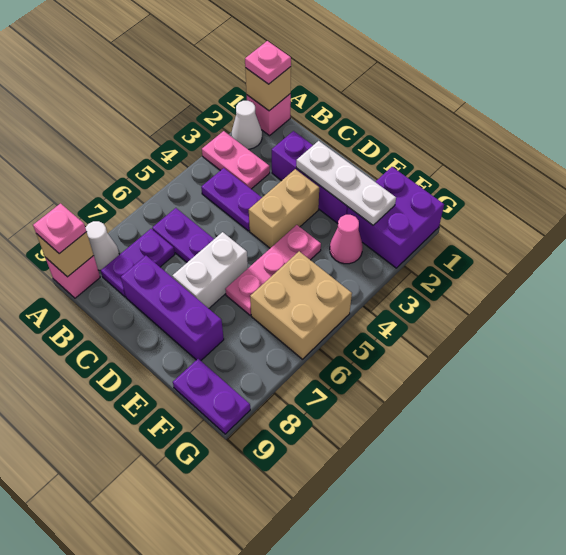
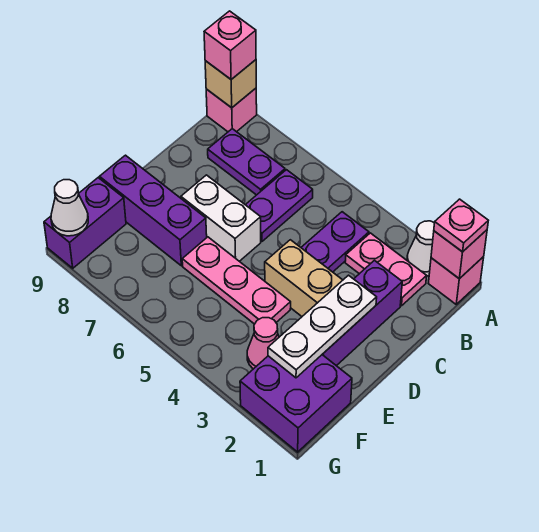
tan 1x1 brick [245,67,291,111] -> pink 1x1 brick [431,230,487,279]
pink 1x2 plate [202,131,270,189] -> pink 1x2 plate turned to [345,233,427,306]
white 1x1 cone [85,221,119,270] -> white 1x1 cone moved to [51,180,88,236]
pink 1x1 plate [33,204,87,254] -> pink 1x1 brick [204,11,256,79]
purple 1x3 brick [121,256,224,361] -> purple 1x3 brick turned to [100,155,207,266]
tan 2x2 brick [250,251,352,359] -> none
purple 1x2 plate [173,359,250,434] -> purple 1x2 brick [44,178,126,268]

